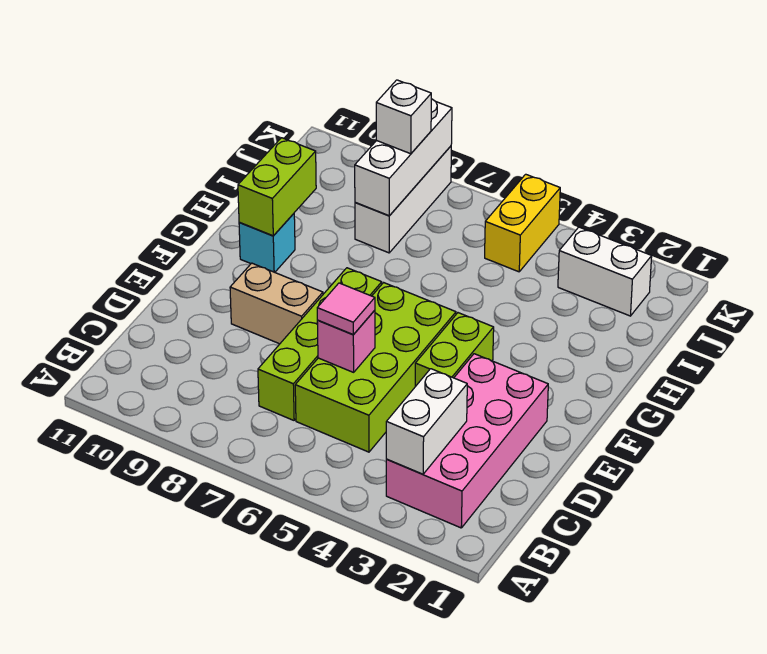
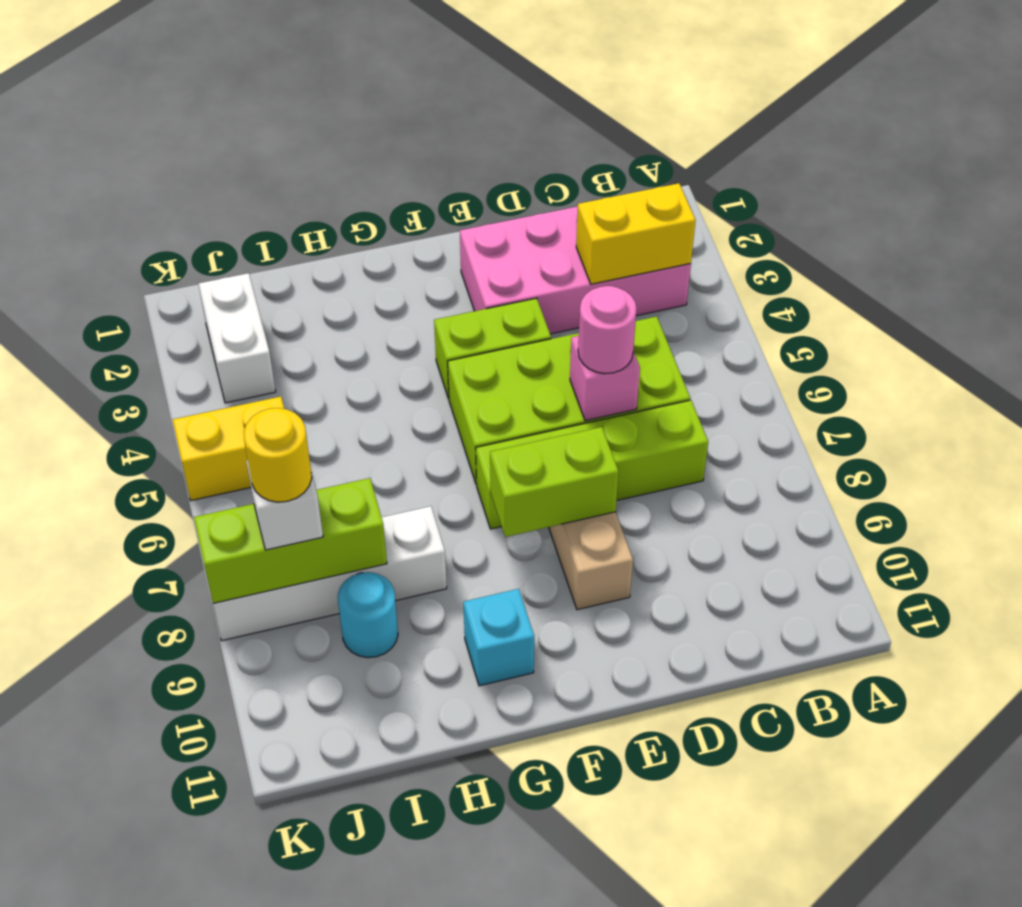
white 1x2 brick [386,369,467,474] -> yellow 1x2 brick [576,183,696,284]
pink 1x1 tile [317,283,375,335] -> pink 1x1 round brick [578,286,637,374]
lime 1x2 brick [238,138,316,236] -> lime 1x2 brick moved to [490,427,619,537]
white 1x3 brick [355,146,451,253] -> white 1x4 brick [213,506,447,641]
white 1x3 brick [355,99,452,216] -> lime 1x3 brick [194,478,387,603]
none -> cyan 1x1 round brick [338,572,398,658]
none -> yellow 1x1 round brick [244,408,312,502]

